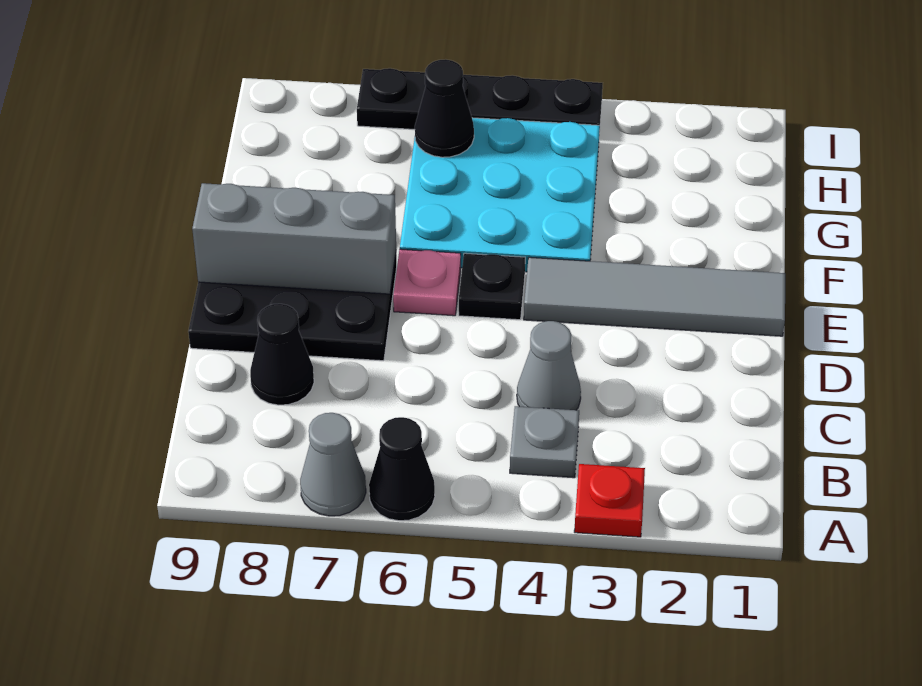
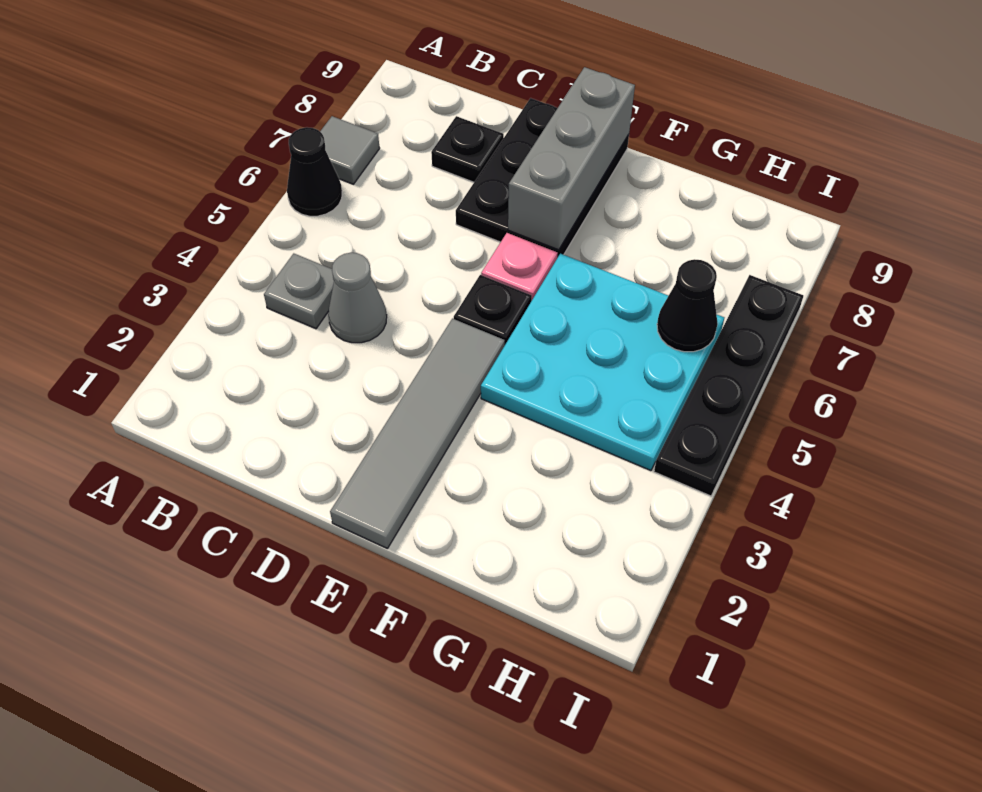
red 1x1 plate [574,464,645,537] -> none
grey 1x1 cone [300,413,366,516] -> grey 1x1 tile [320,116,380,184]
black 1x1 cone [250,304,314,405] -> black 1x1 plate [431,116,504,182]

